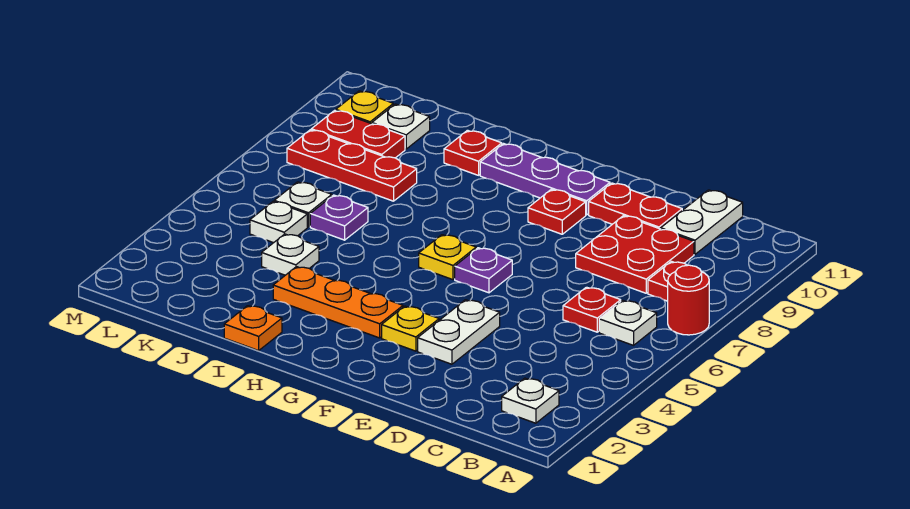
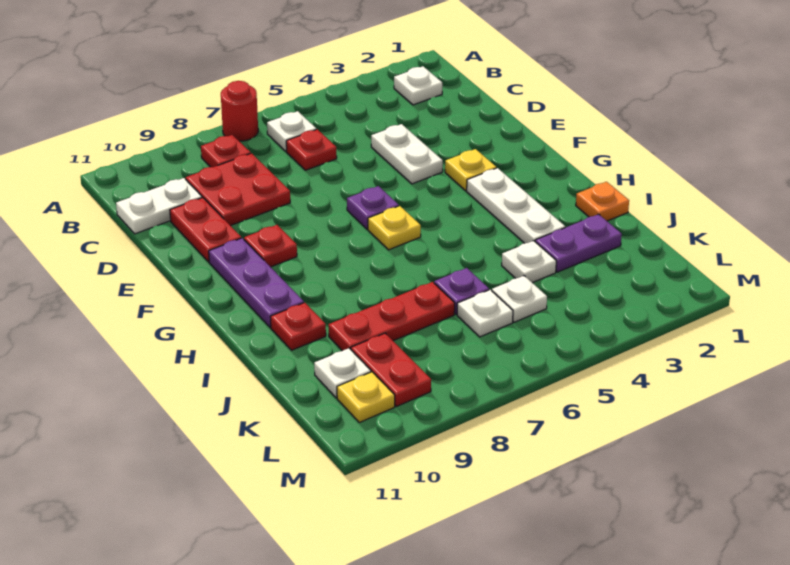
white 1x2 plate [418,300,500,364] -> white 1x2 plate turned to [371,124,443,184]
orange 1x3 plate [273,267,403,338] -> white 1x3 plate [467,168,565,243]
none -> purple 1x2 plate [535,214,622,272]
red 1x3 plate [287,130,417,201] -> red 1x3 plate turned to [329,282,455,351]

